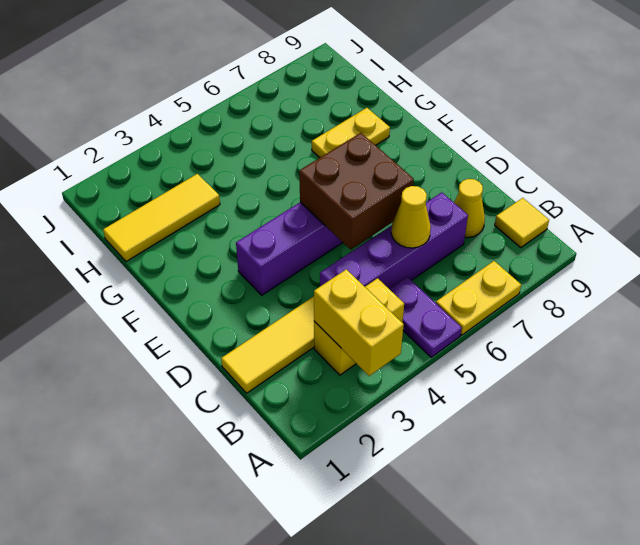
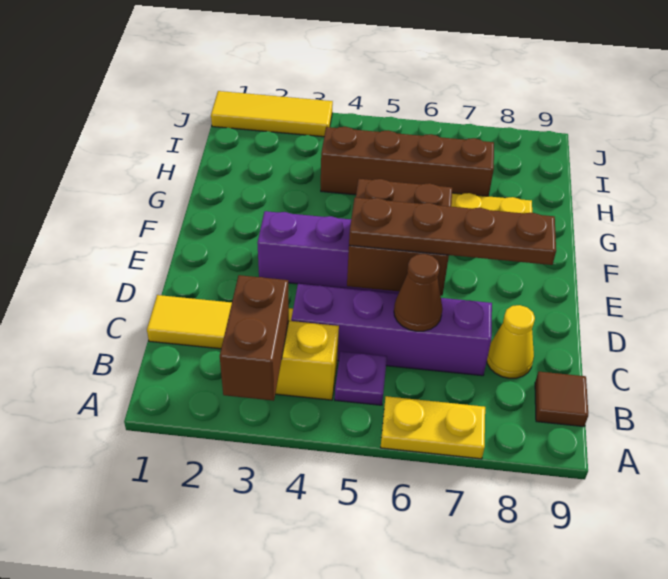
yellow 1x2 brick [314,269,404,376] -> brown 1x2 brick [220,275,289,401]
purple 1x2 plate [390,277,462,357] -> purple 1x1 plate [335,351,387,405]
yellow 1x1 tile [495,198,549,248] -> brown 1x1 tile [535,372,588,427]
yellow 1x1 cone [391,186,431,248] -> brown 1x1 cone [394,254,442,331]
none -> brown 1x4 plate [349,198,556,265]
yellow 1x3 tile [103,174,220,262] -> yellow 1x3 tile moved to [211,91,333,137]
none -> brown 1x4 brick [321,127,494,196]

